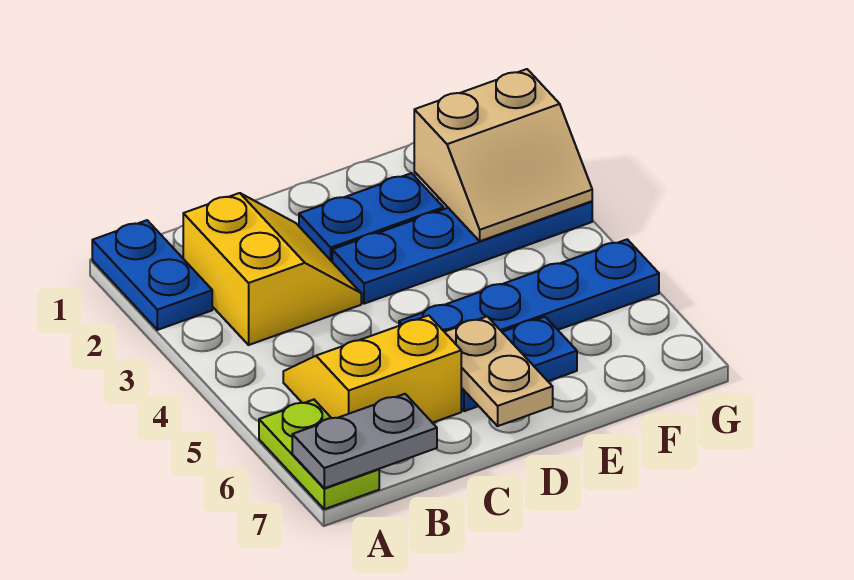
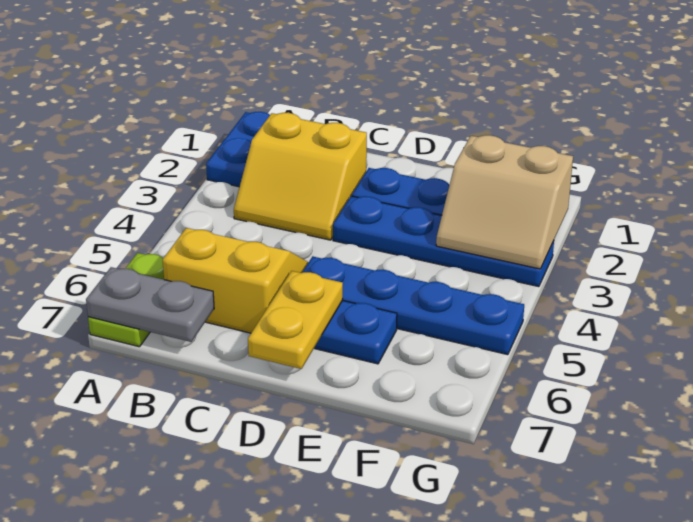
yellow 2x2 slope [183,193,361,345] -> yellow 2x2 slope turned to [234,113,367,240]
tan 1x2 plate [445,316,553,426] -> yellow 1x2 plate [248,271,343,369]

